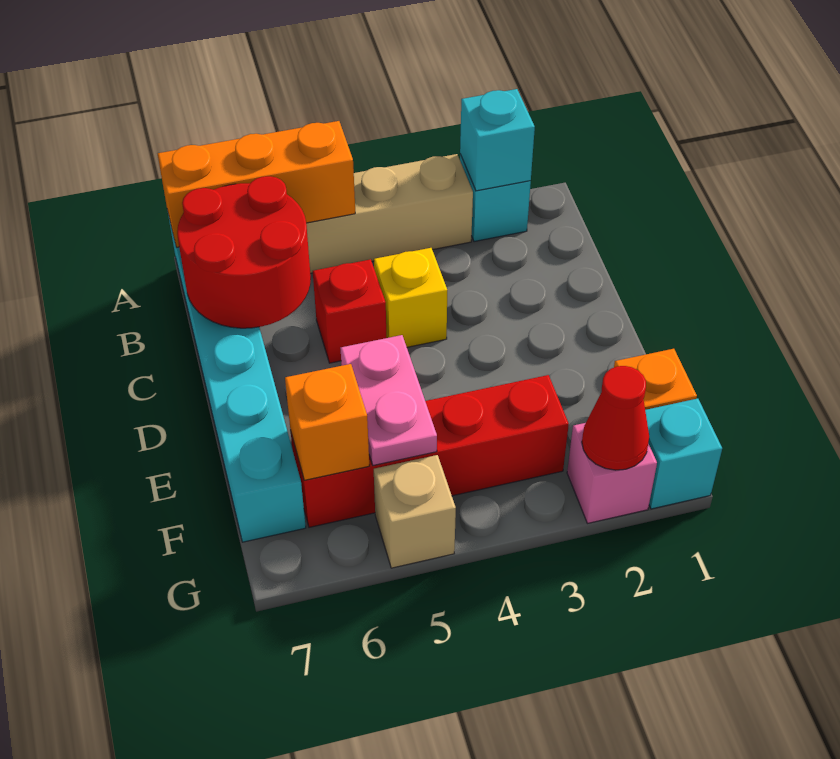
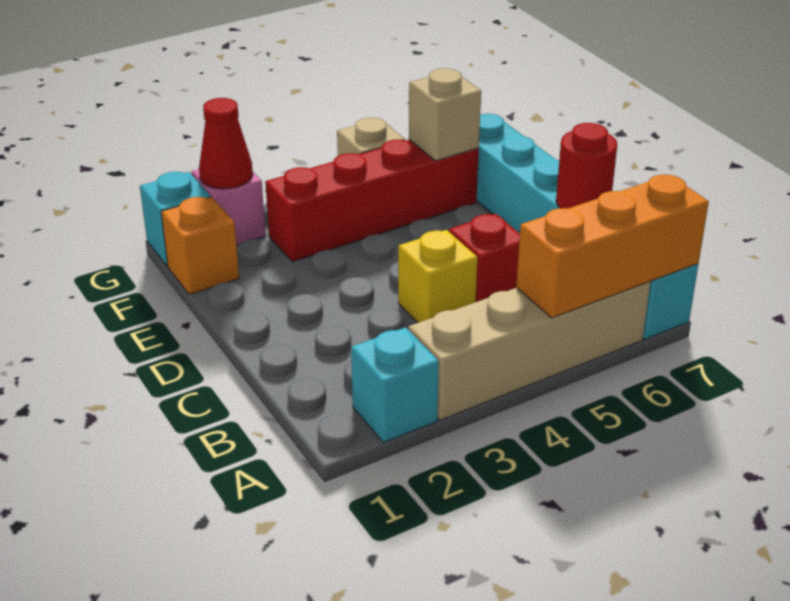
cyan 1x1 brick [460,89,535,191] -> none
red 2x2 round brick [177,176,311,328] -> red 1x1 round brick [556,123,617,208]
pink 1x2 plate [341,335,437,465] -> none
orange 1x1 brick [285,364,369,480] -> tan 1x1 brick [409,68,481,161]

